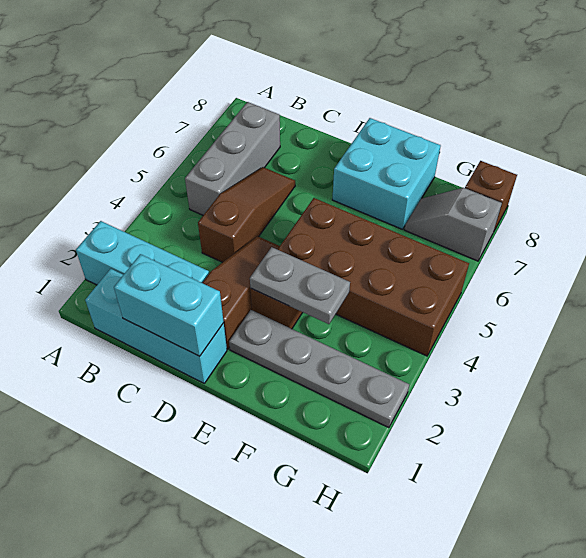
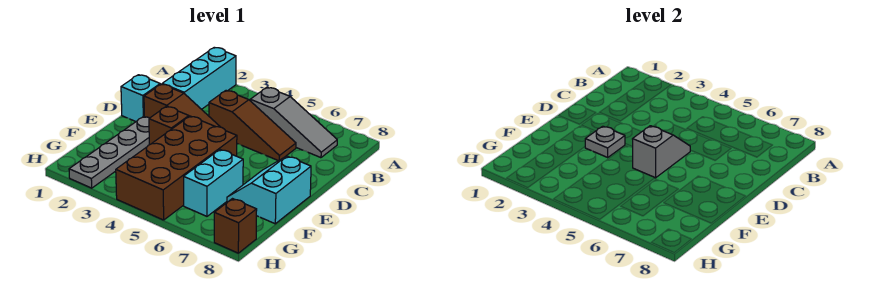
cyan 1x3 brick [85,269,227,383] -> cyan 1x1 brick [121,75,160,121]
grey 1x3 brick [185,102,280,215] -> grey 1x3 slope [250,87,337,158]
cyan 1x2 brick [114,254,224,356] -> cyan 1x2 brick moved to [184,150,243,216]
grey 1x2 plate [250,247,350,324] -> grey 1x1 plate [585,126,625,157]
cyan 2x2 brick [332,118,441,229] -> cyan 2x2 slope [227,156,311,224]
grey 1x2 slope [404,188,502,261] -> grey 1x2 slope moved to [633,126,690,178]

